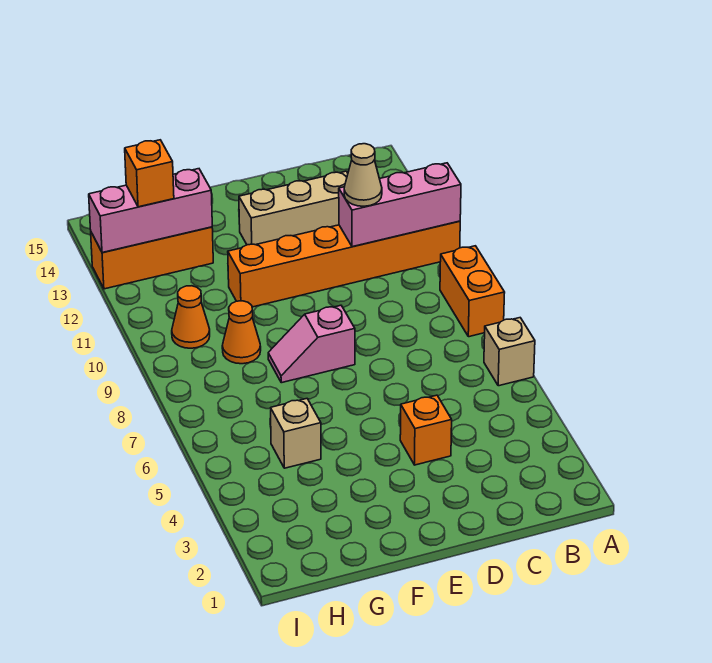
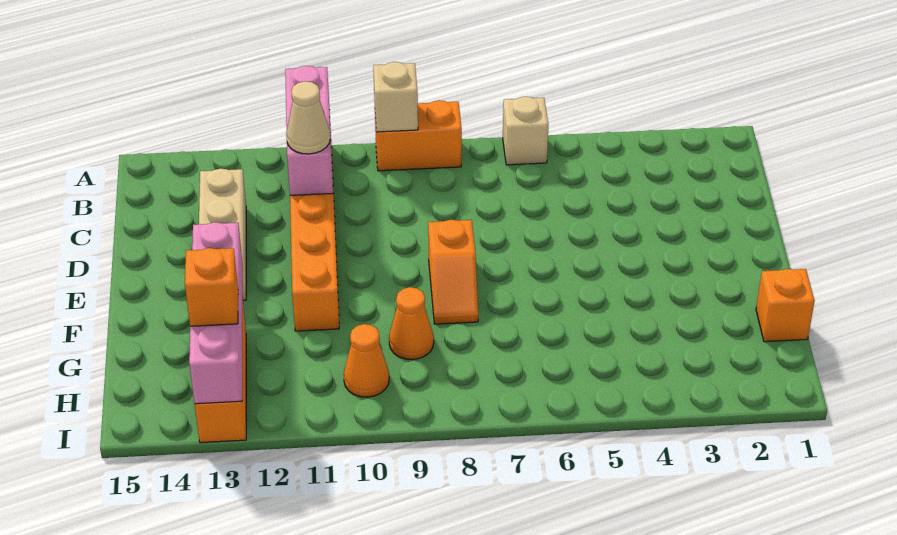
orange 1x1 brick [400,395,452,465] -> orange 1x1 brick moved to [756,269,815,342]
pink 1x2 slope [268,305,355,383] -> orange 1x2 slope [428,220,478,324]
tan 1x1 brick [271,399,321,468] -> tan 1x1 brick moved to [373,62,418,132]
pink 1x3 brick [89,169,212,253] -> pink 1x4 brick [189,222,242,404]

